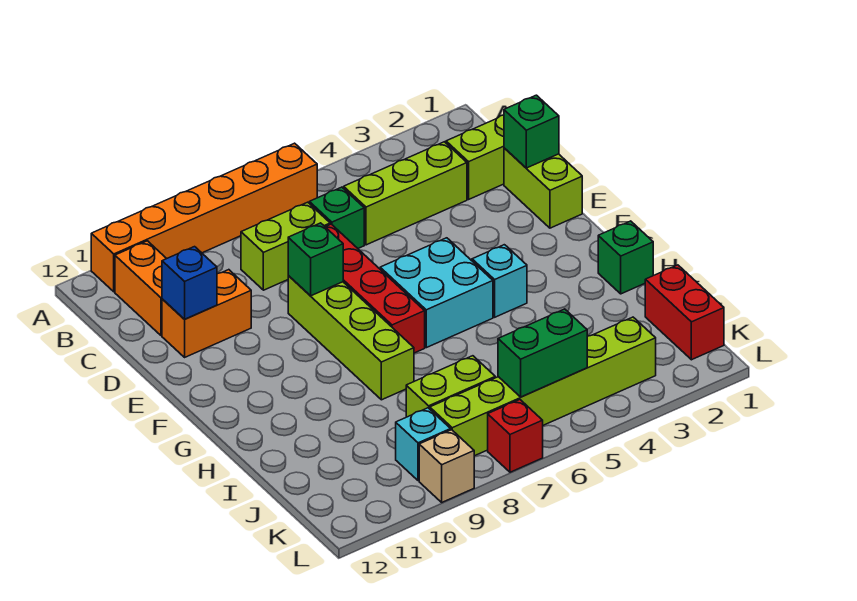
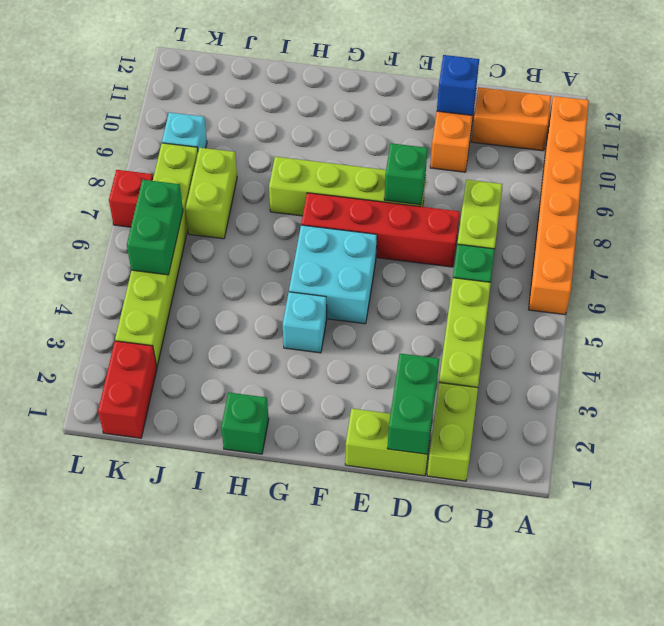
green 1x1 brick [504,95,559,168] -> green 1x2 brick [387,354,439,454]
red 1x2 brick [645,265,724,360] -> red 1x2 brick turned to [98,341,157,438]
tan 1x1 brick [419,430,474,502] -> none

